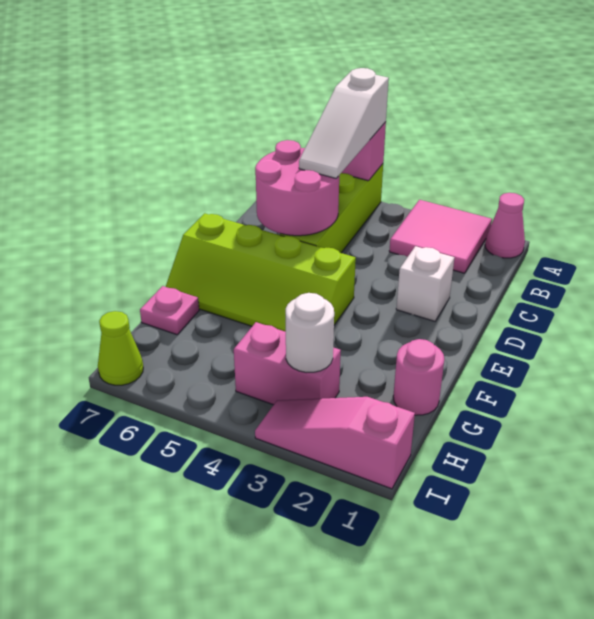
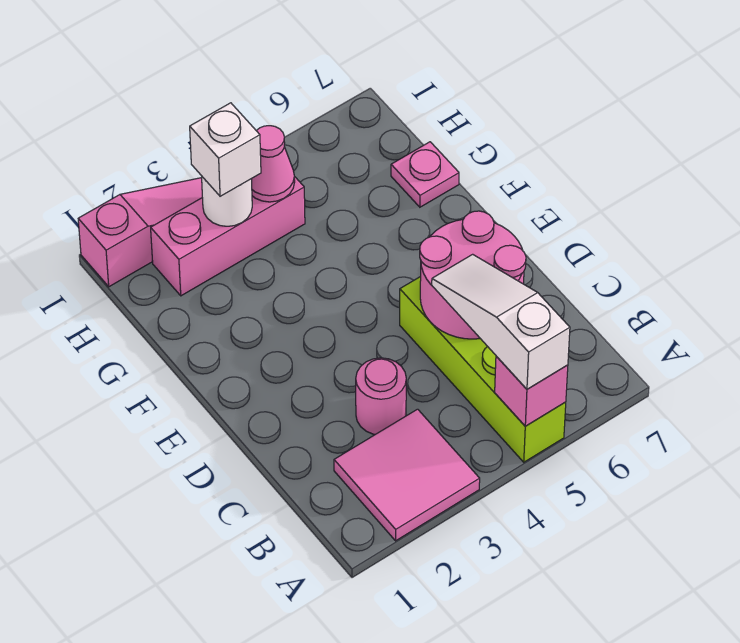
pink 1x1 cone [485,193,525,258] -> pink 1x1 cone moved to [251,126,295,202]
white 1x1 brick [396,246,455,321] -> white 1x1 brick moved to [190,103,261,196]
lime 2x4 slope [166,213,356,332] -> none
pink 1x1 round brick [393,339,444,415] -> pink 1x1 round brick moved to [356,358,406,434]
pink 1x2 brick [234,322,341,405] -> pink 1x3 brick [151,176,305,296]
lime 1x1 cone [98,311,143,385] -> none

